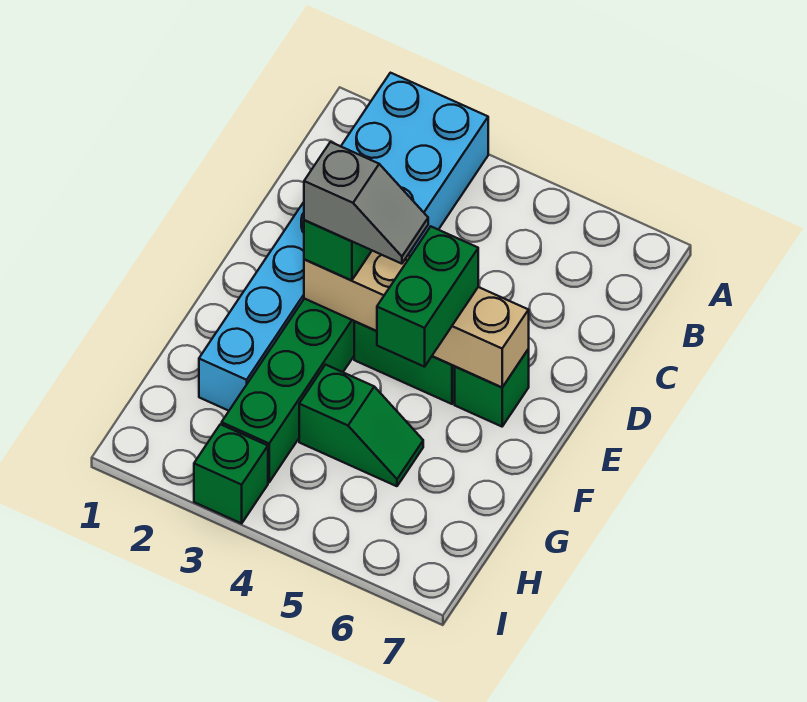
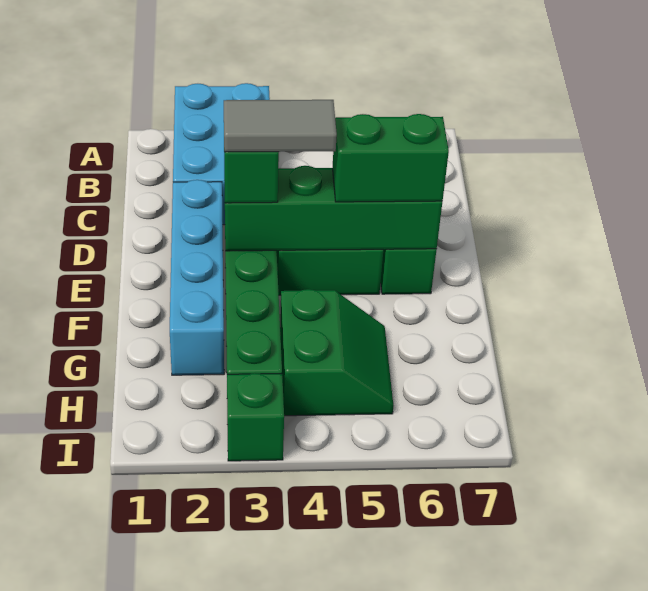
tan 1x4 brick [304,251,529,387] -> green 1x4 brick [224,166,442,251]
grey 1x2 slope [304,142,428,264] -> grey 1x2 tile [224,100,337,152]
green 1x2 brick [377,227,478,367] -> green 1x2 brick turned to [333,114,449,202]
green 1x2 slope [299,365,423,486] -> green 2x2 slope [280,289,394,416]

